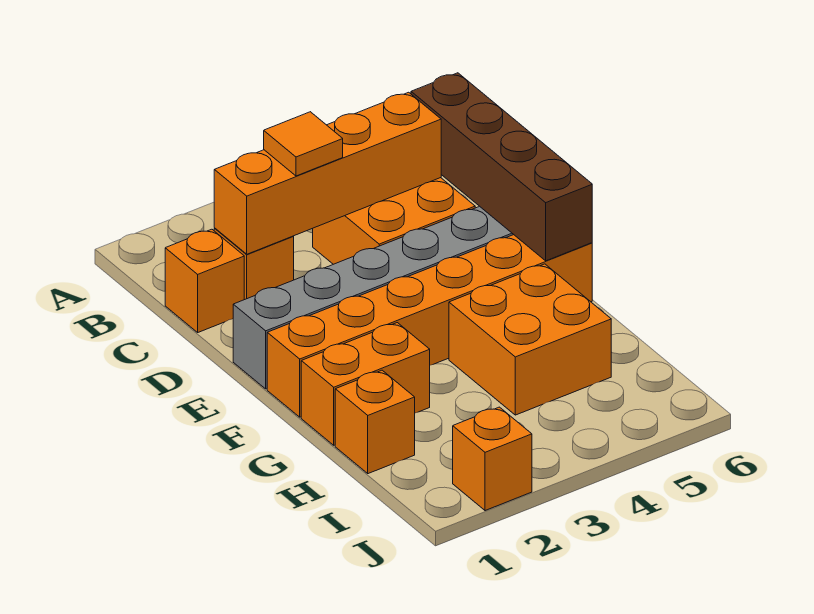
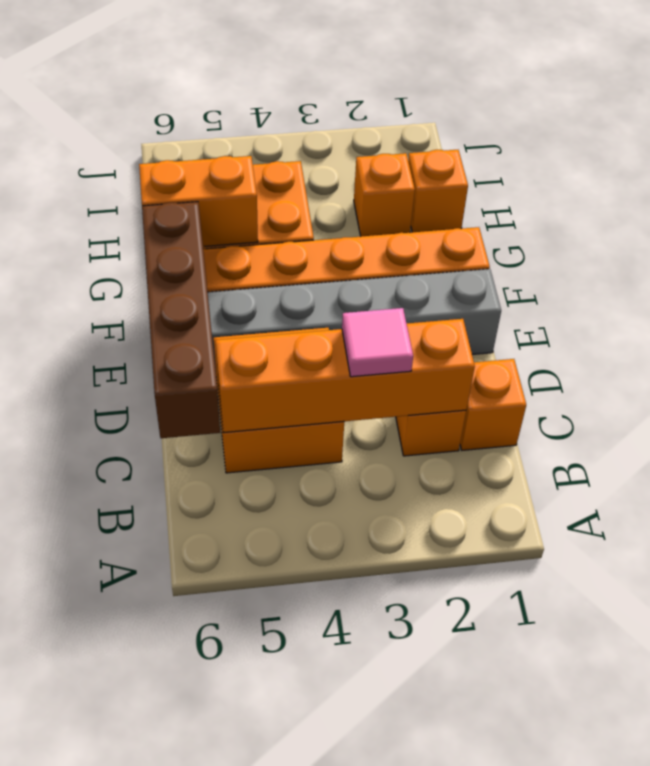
orange 1x1 tile [264,112,343,176] -> pink 1x1 tile [342,308,413,377]
orange 1x2 brick [301,323,430,445] -> orange 1x2 brick moved to [139,156,258,247]
orange 1x1 brick [453,407,532,511] -> orange 1x1 brick moved to [354,153,415,236]

